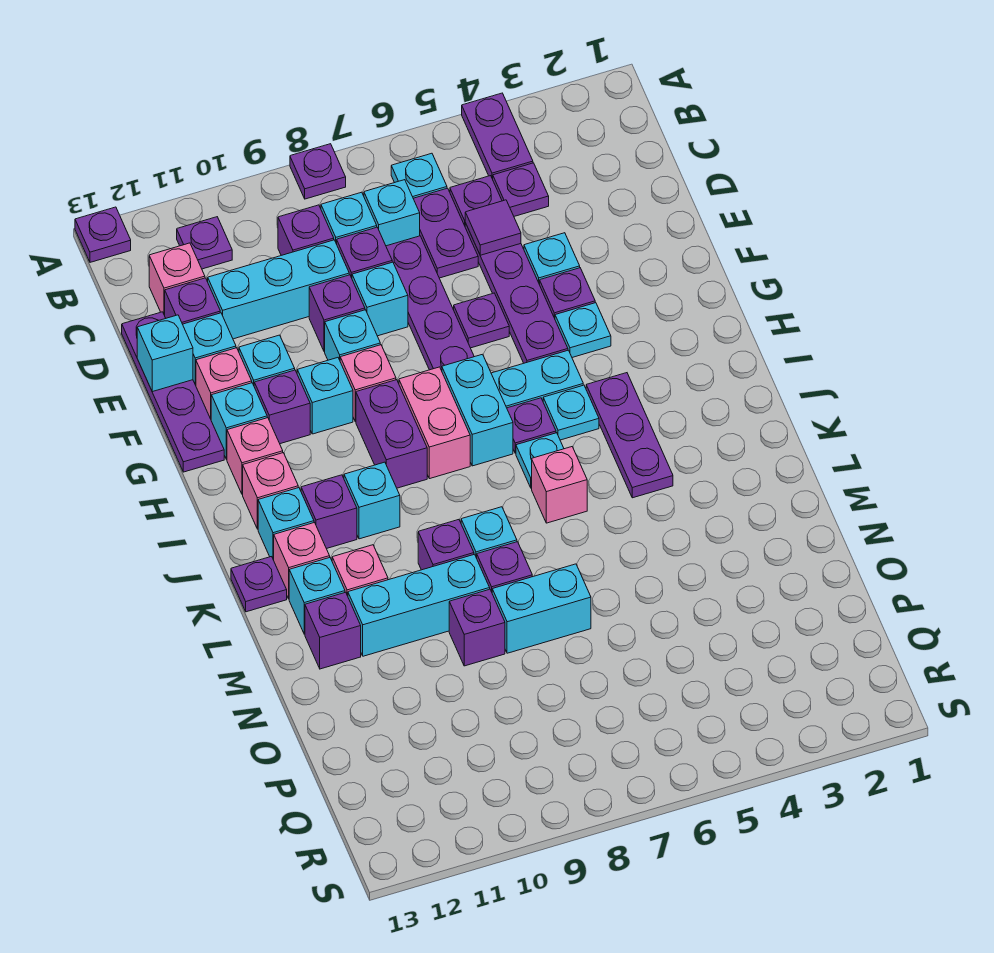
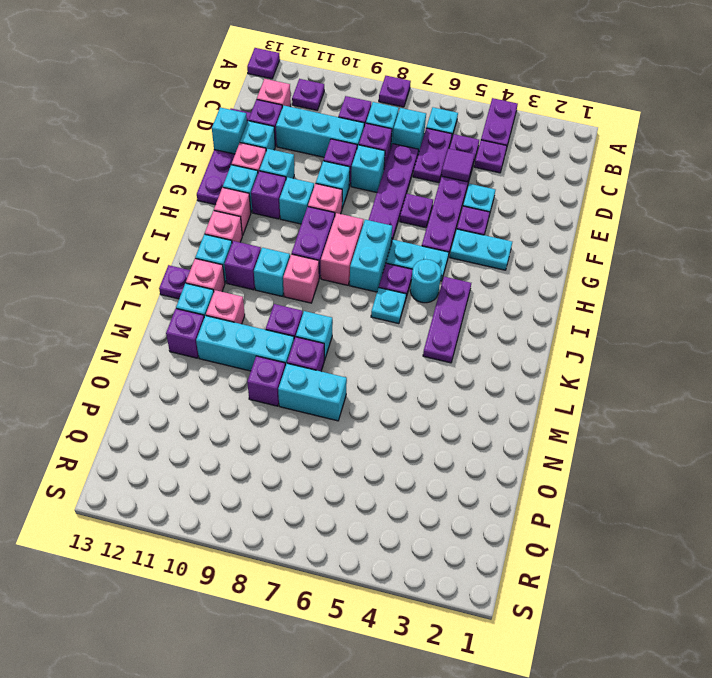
cyan 1x1 plate [555,303,611,357] -> cyan 1x2 plate [450,229,512,270]
cyan 1x1 plate [543,385,599,440] -> cyan 1x1 round brick [410,259,441,303]
pink 1x1 brick [532,447,587,523] -> pink 1x1 brick moved to [283,254,319,303]

